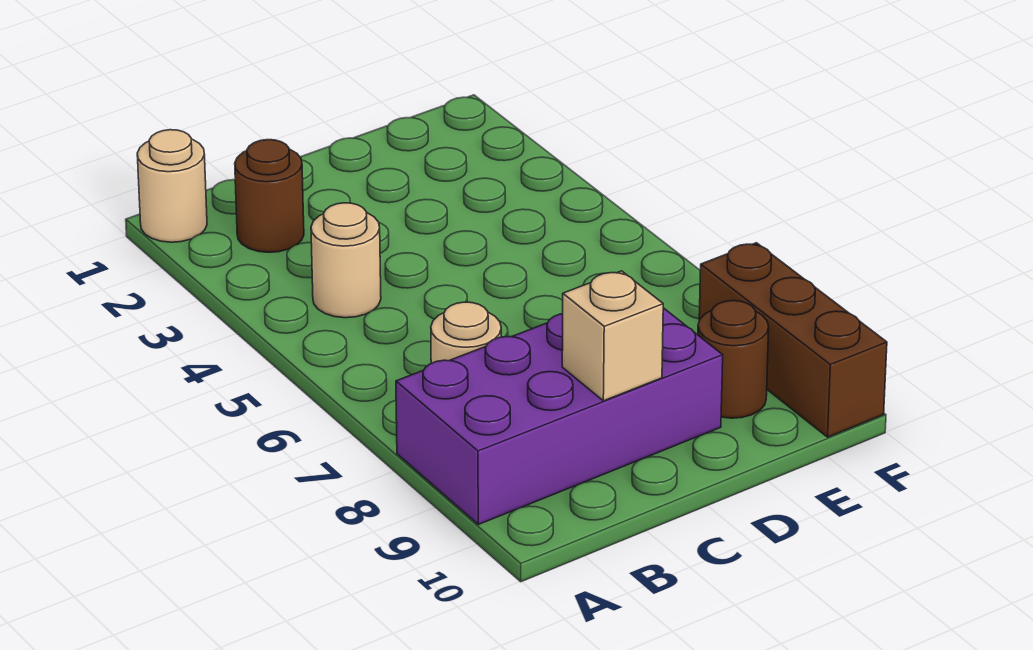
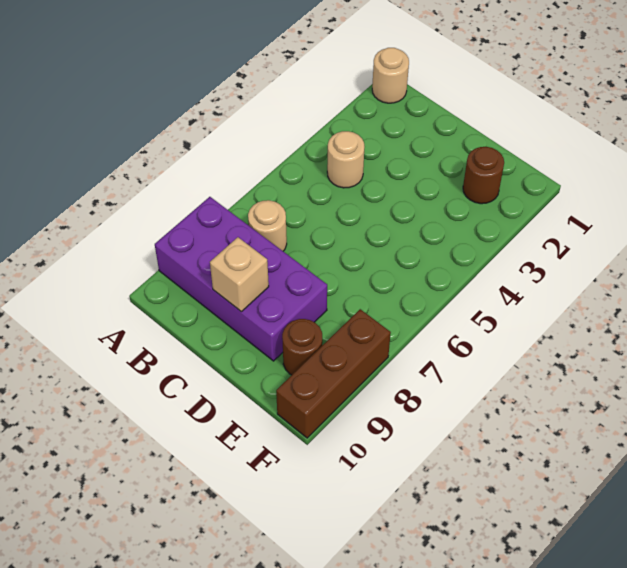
brown 1x1 round brick [235,140,304,252] -> brown 1x1 round brick moved to [463,147,504,204]

